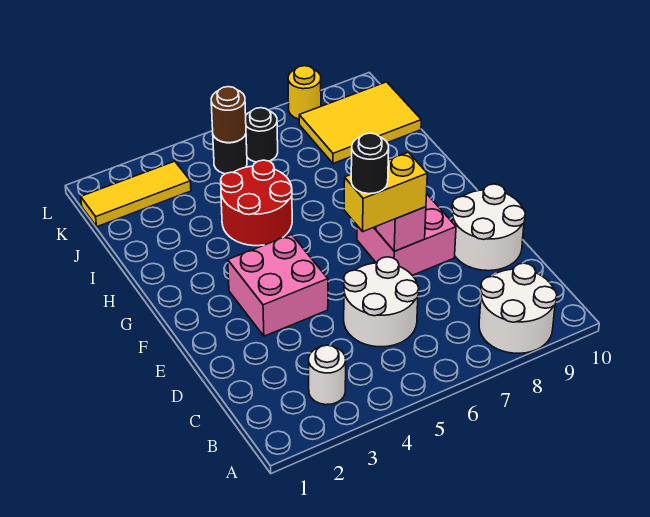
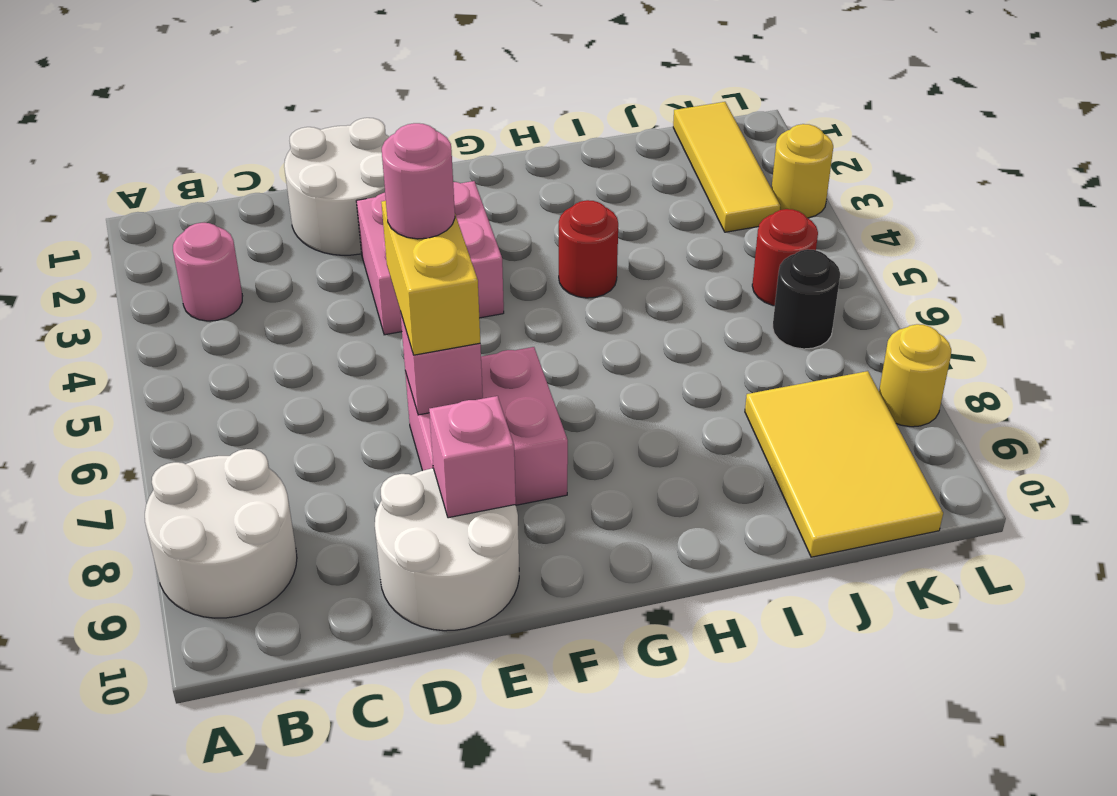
white 1x1 round brick [309,345,346,405] -> pink 1x1 round brick [173,223,242,321]
white 2x2 round brick [344,257,419,347] -> white 2x2 round brick moved to [284,118,389,255]
black 1x1 round brick [351,133,389,194] -> pink 1x1 round brick [382,123,455,239]
none -> pink 1x1 brick [429,396,516,518]
red 2x2 round brick [221,160,292,246] -> red 1x1 round brick [559,200,618,298]
black 1x1 round brick [213,134,247,174] -> red 1x1 round brick [752,209,818,306]
brown 1x1 round brick [211,87,246,143] -> none
none -> yellow 1x1 round brick [771,124,833,218]

